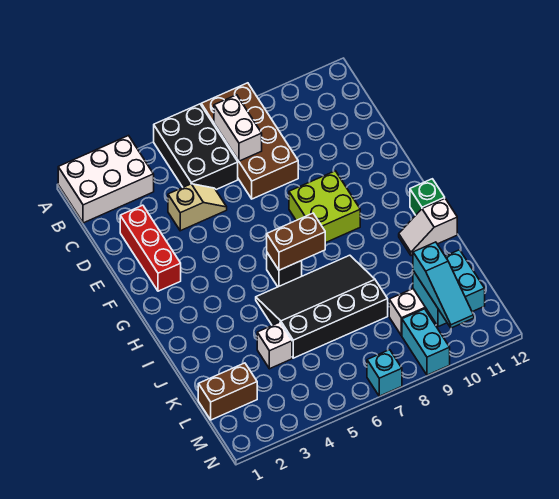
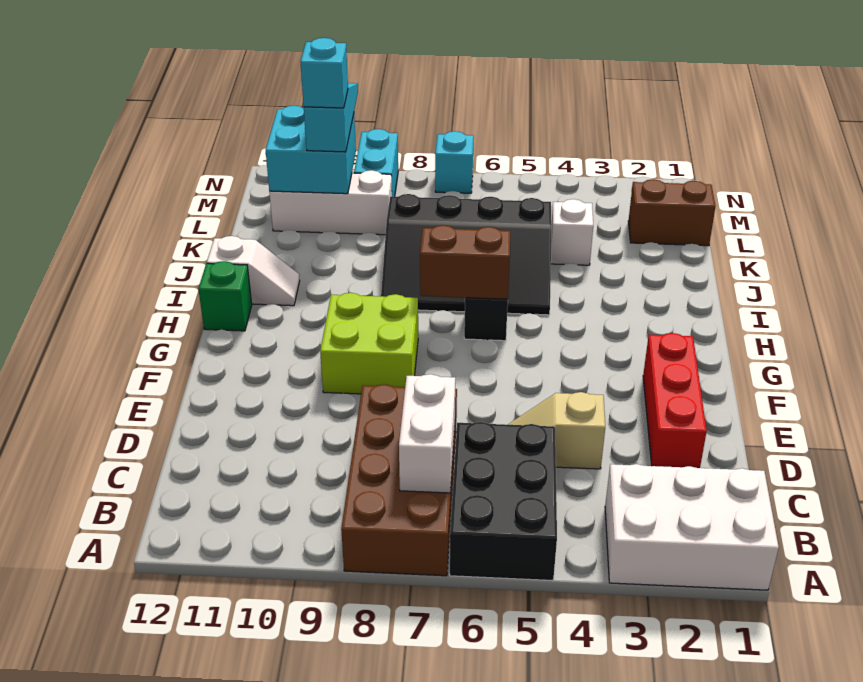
none -> cyan 1x1 brick [300,38,348,108]

